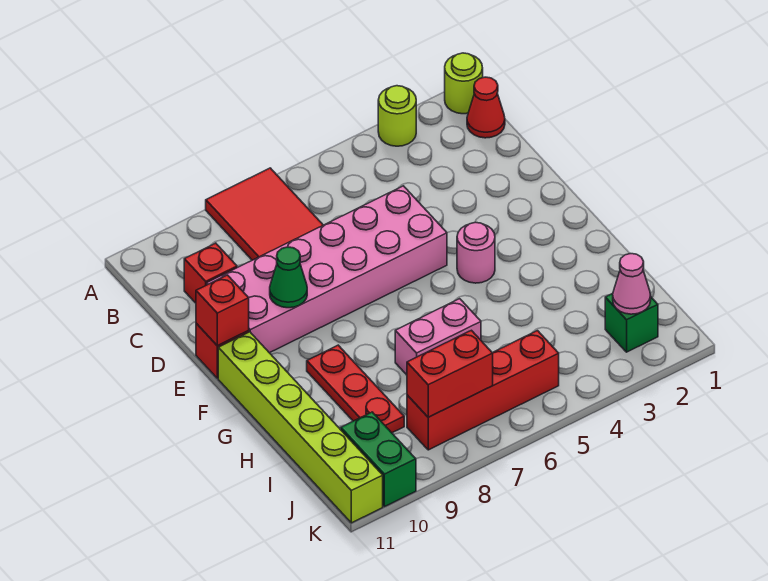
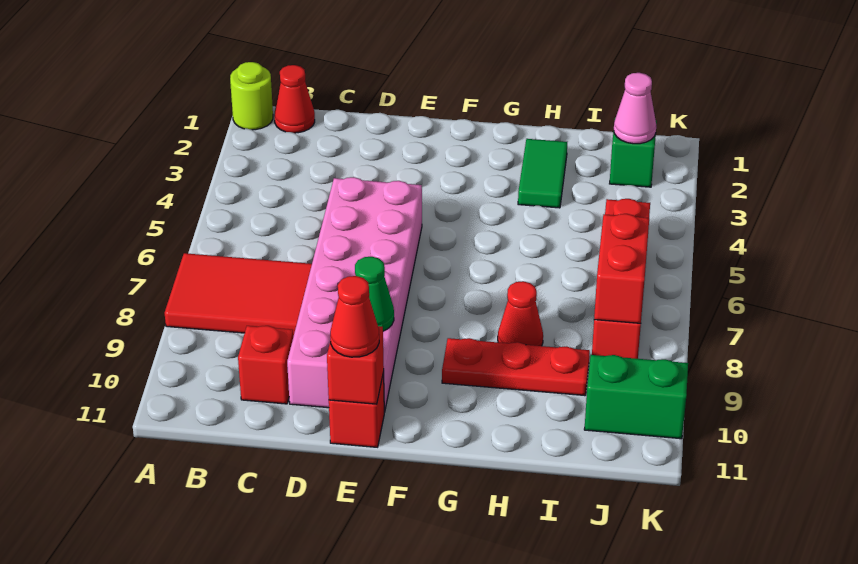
lime 1x1 round brick [378,86,416,146] -> none
none -> red 1x1 cone [330,276,379,357]
pink 1x1 round brick [457,222,495,283] -> none
lime 1x6 brick [218,332,383,523] -> none
none -> green 1x2 tile [518,139,567,208]
pink 1x2 brick [395,299,481,375] -> none
none -> red 1x1 cone [498,281,543,346]

